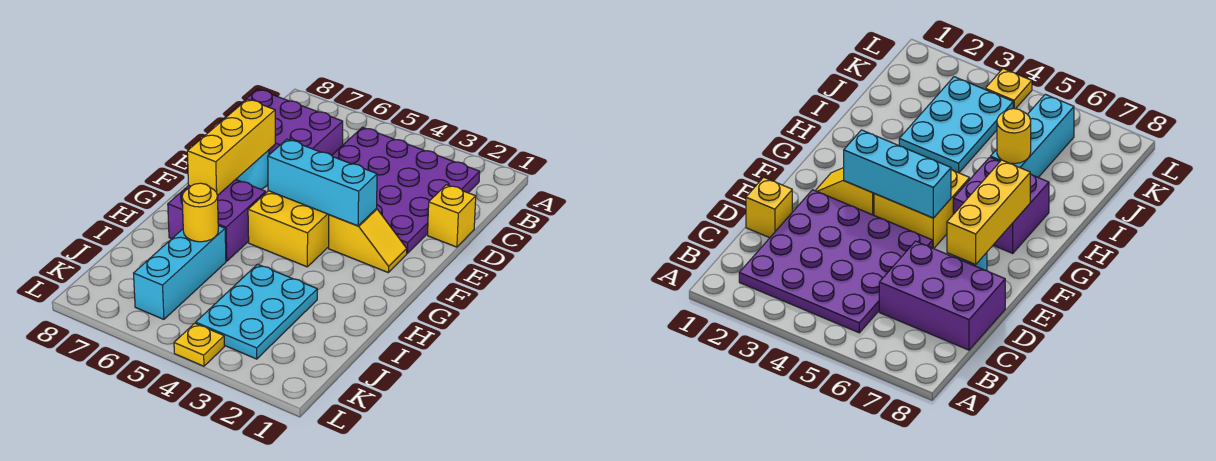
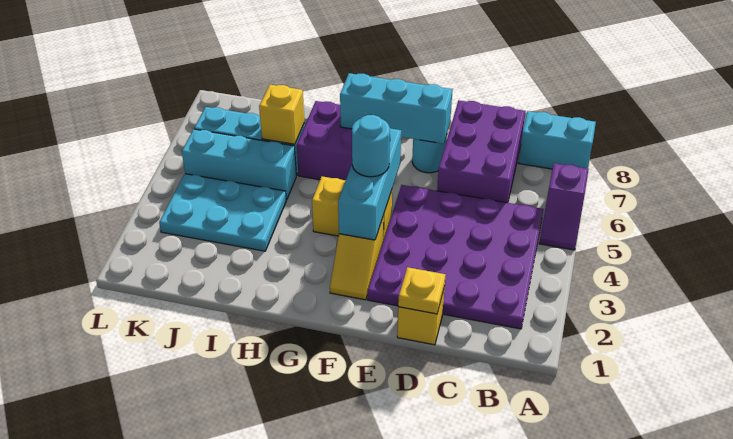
none -> purple 1x2 slope [539,163,589,250]
none -> cyan 1x2 brick [519,111,596,169]
yellow 1x3 brick [187,99,275,196] -> cyan 1x3 brick [340,73,453,144]
yellow 2x2 brick [248,191,329,267] -> yellow 1x2 brick [312,176,392,241]
none -> cyan 1x1 round brick [352,115,390,177]
none -> cyan 1x3 brick [182,129,296,200]
yellow 1x1 round brick [182,183,218,242] -> yellow 1x1 brick [259,85,304,144]
yellow 1x1 plate [174,323,224,366] -> yellow 1x1 plate moved to [398,267,446,314]

